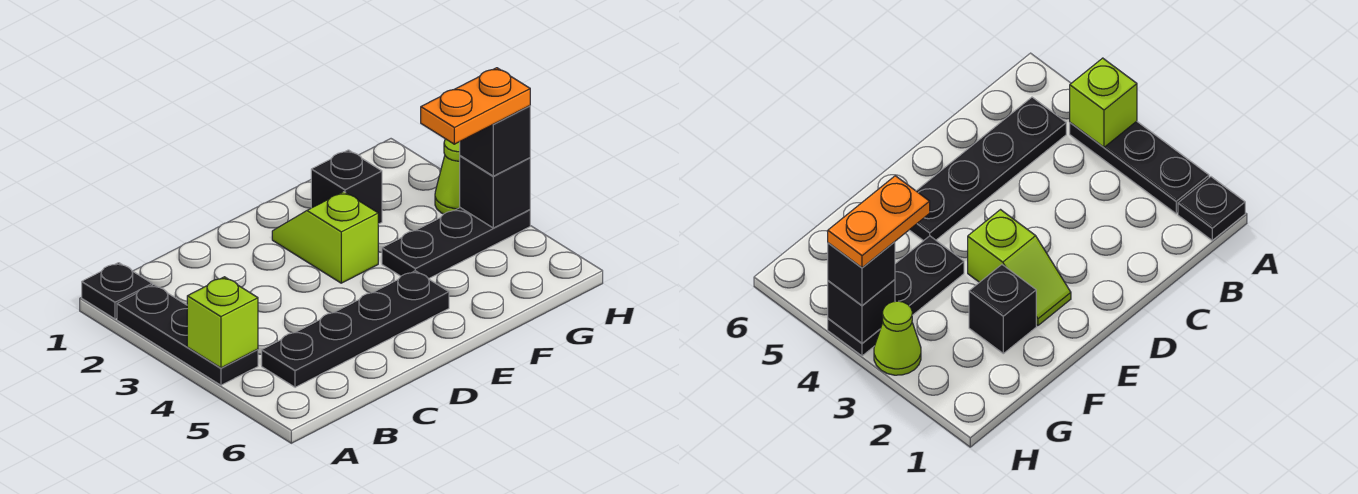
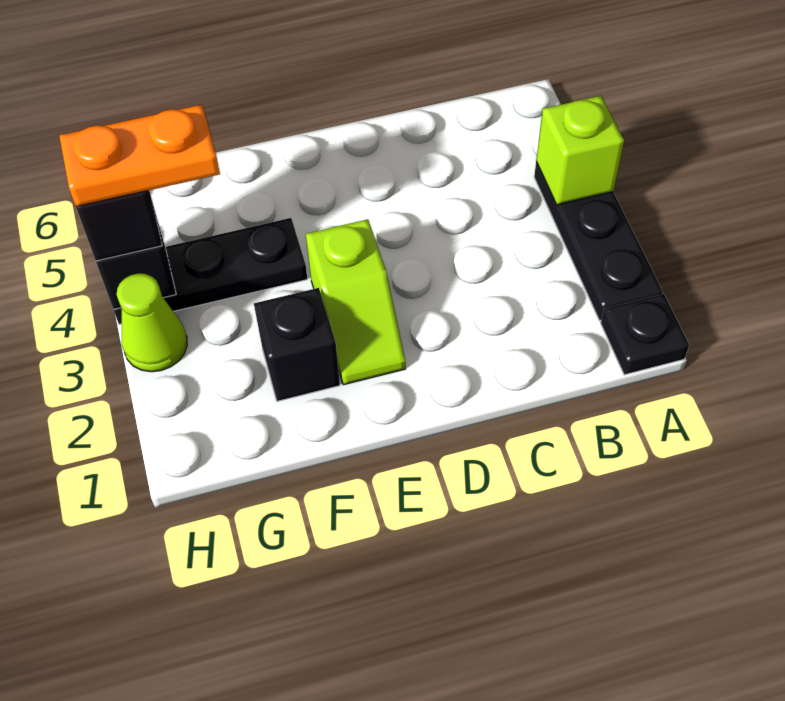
black 1x4 plate [262,271,449,387] -> none

